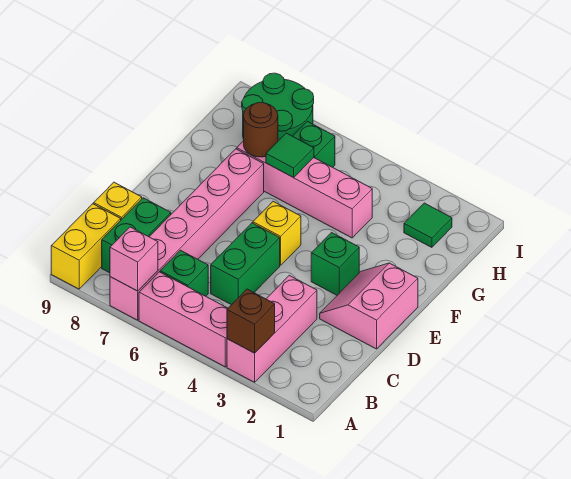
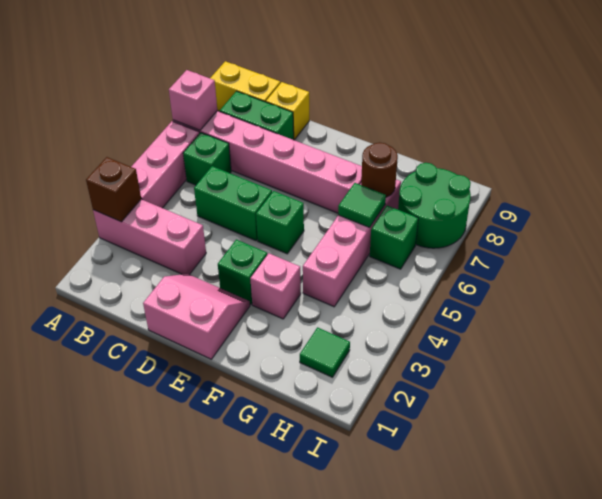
yellow 1x1 brick [253,202,301,265] -> green 1x1 brick [256,191,304,254]
none -> pink 1x1 brick [250,253,301,319]

